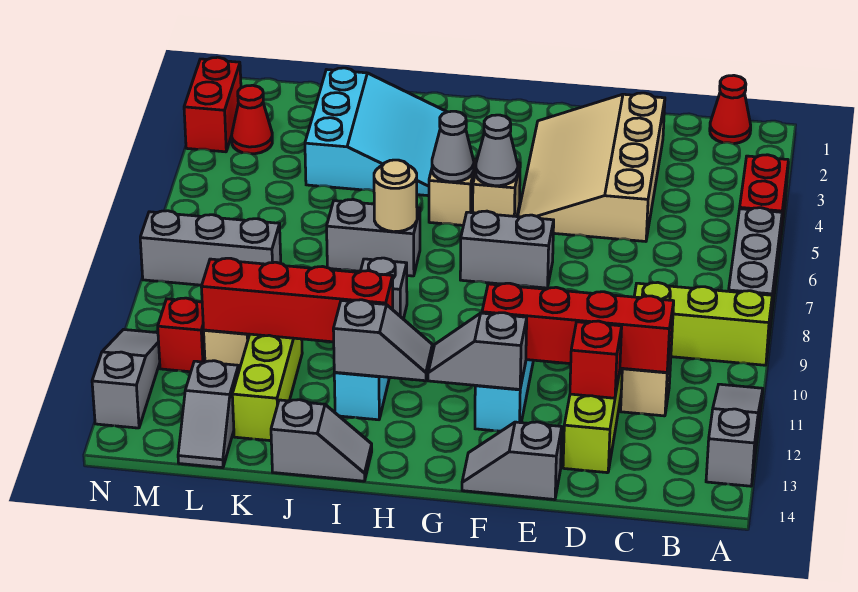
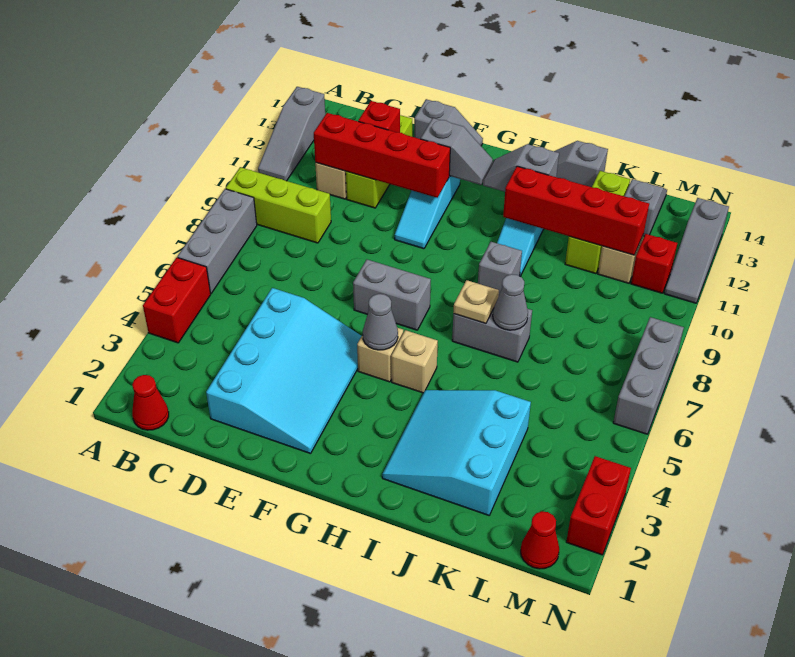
tan 3x4 slope [518,93,665,241] -> cyan 3x4 slope [206,288,361,454]
grey 1x1 cone [432,111,474,182] -> grey 1x1 cone moved to [493,274,528,330]
tan 1x1 round brick [374,160,417,232] -> tan 1x1 plate [453,280,499,324]
grey 1x3 brick [140,211,281,285] -> grey 1x3 brick turned to [613,317,684,434]
red 1x1 cone [232,85,272,154] -> red 1x1 cone moved to [521,511,559,569]

